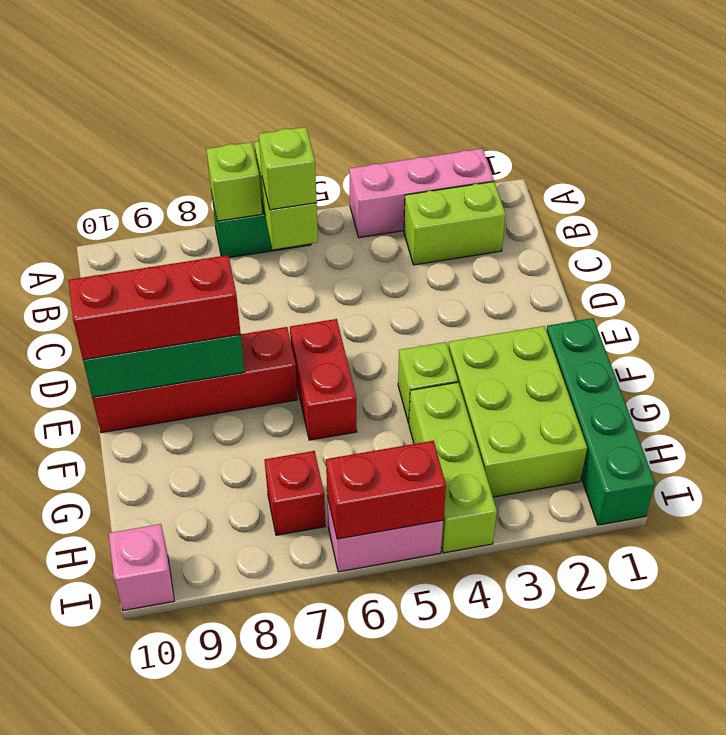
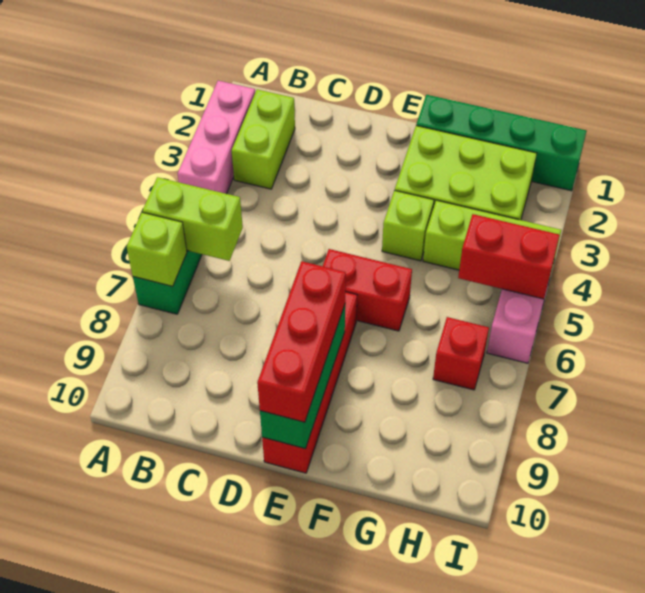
lime 1x1 brick [259,127,317,210] -> none
red 1x2 brick [326,441,446,539] -> red 1x2 brick turned to [458,214,560,299]
pink 1x1 brick [109,524,174,611] -> none

